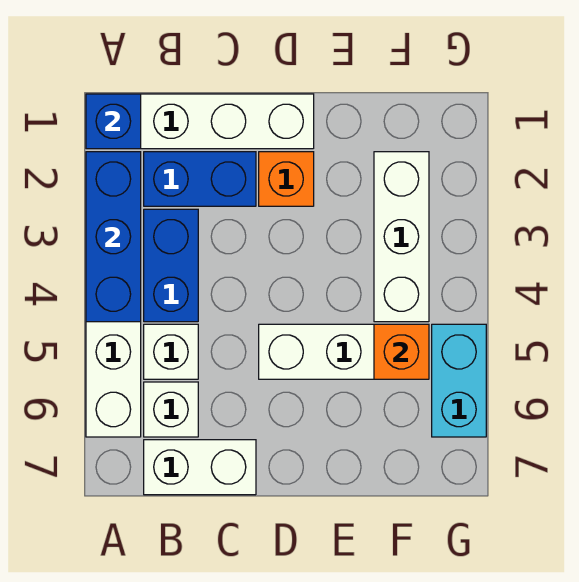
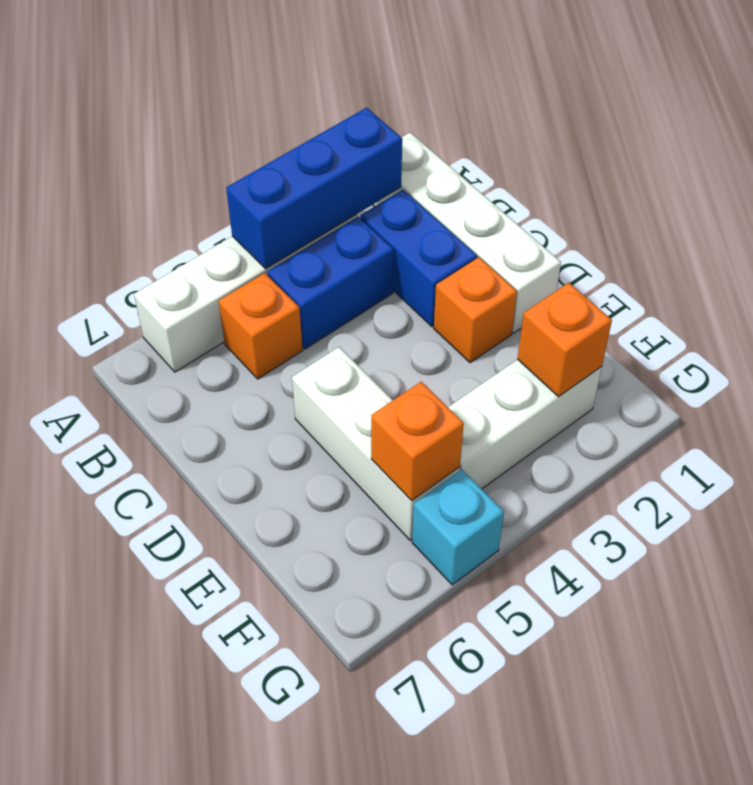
blue 1x1 brick [86,94,141,149] -> none
white 1x1 brick [144,324,198,379] -> orange 1x1 brick [219,273,303,379]
white 1x1 brick [144,382,198,437] -> none
white 1x2 brick [144,440,256,495] -> none
none -> orange 1x1 brick [517,283,612,397]
cyan 1x2 brick [432,324,486,437] -> cyan 1x1 brick [412,470,504,585]

